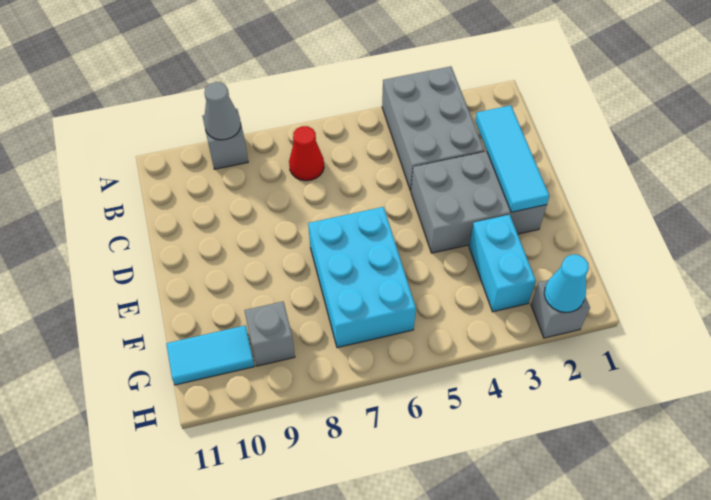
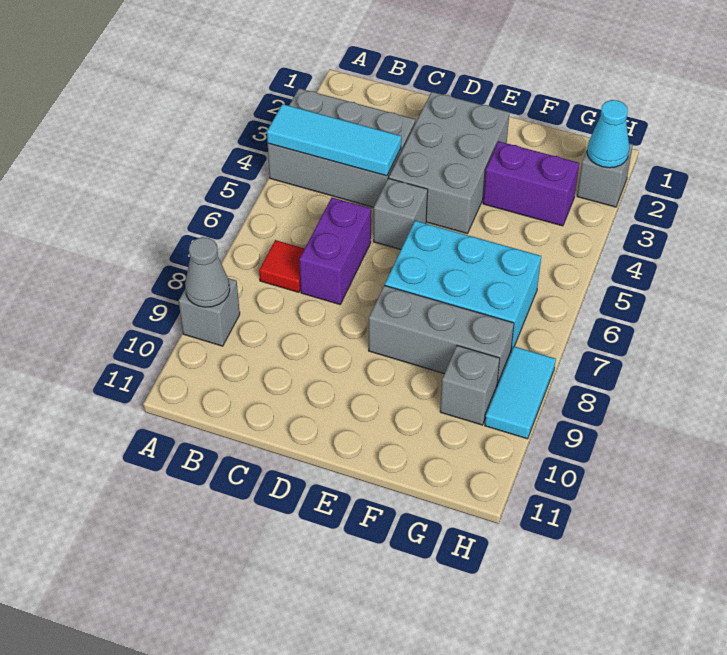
red 1x1 cone [289,126,324,181] -> red 1x1 tile [259,240,305,292]
cyan 1x3 tile [475,105,549,212] -> cyan 1x3 tile moved to [267,104,401,176]
none -> purple 1x2 brick [299,198,371,304]
none -> grey 1x1 brick [373,178,428,250]
none -> grey 1x3 brick [369,285,514,386]
cyan 1x2 brick [469,215,536,312] -> purple 1x2 brick [483,141,579,226]
cyan 1x2 tile [166,325,254,385] -> cyan 1x2 tile moved to [485,346,556,439]

